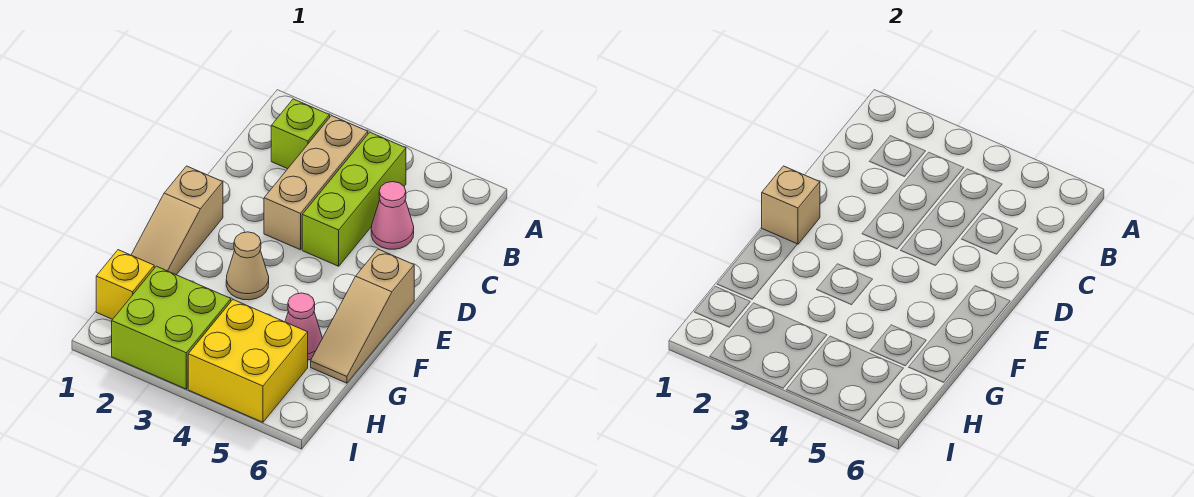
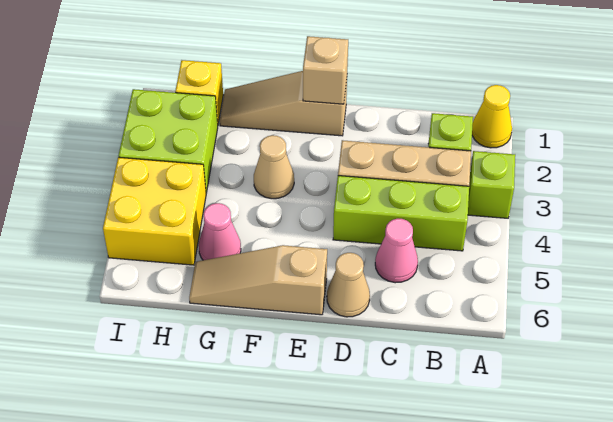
none -> yellow 1x1 cone [472,85,512,148]
none -> lime 1x1 brick [468,151,515,218]
none -> tan 1x1 cone [327,253,370,317]

